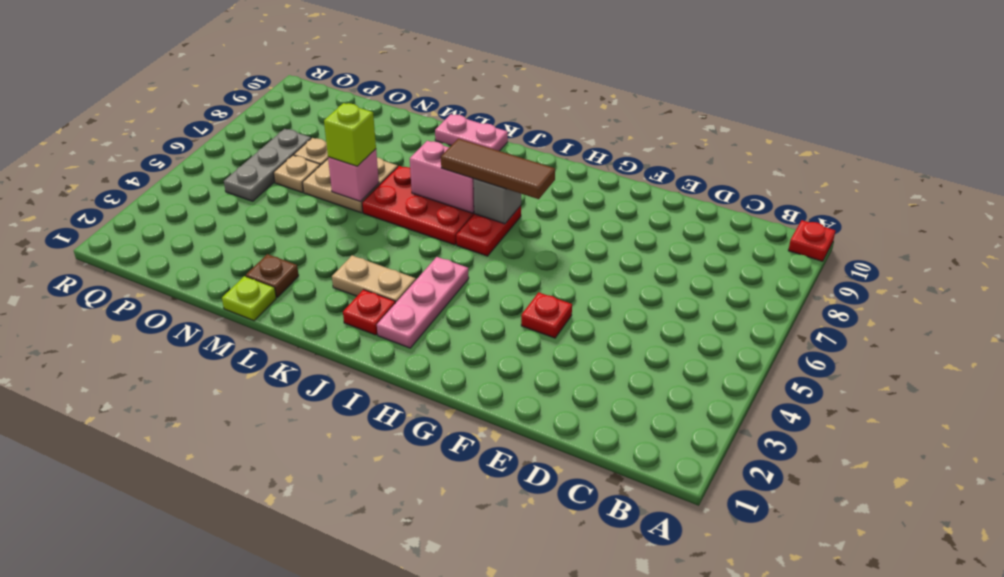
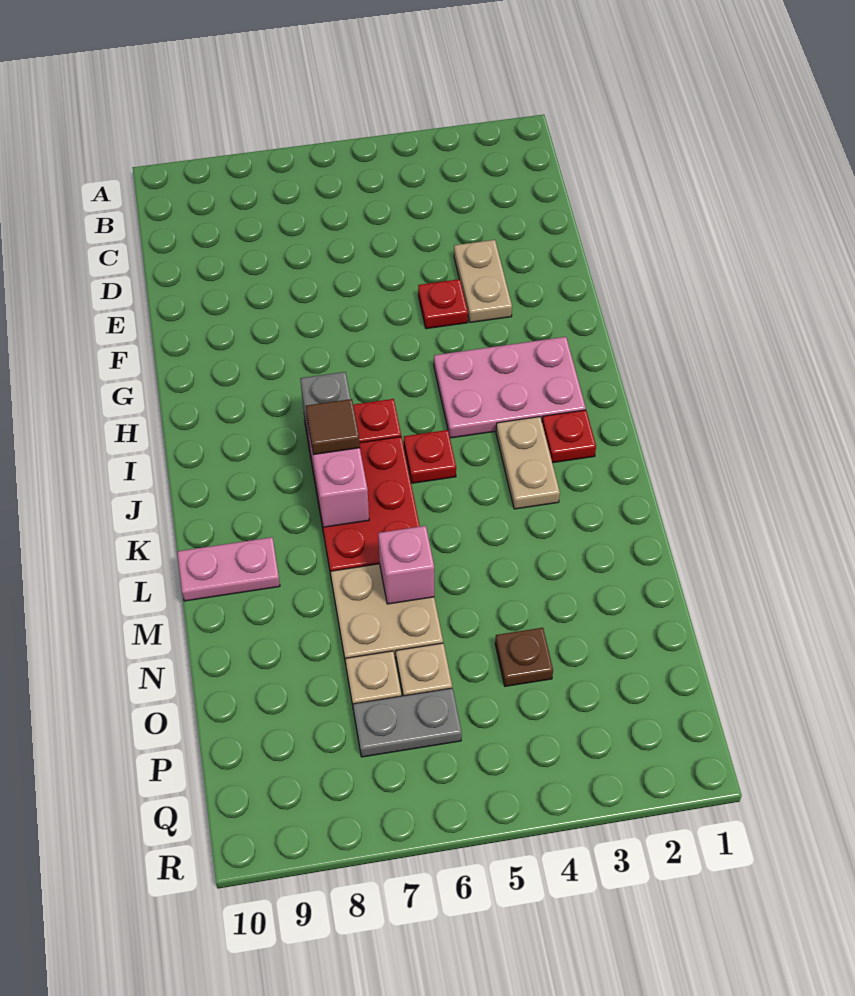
red 1x1 plate [788,220,835,261] -> red 1x1 plate moved to [404,430,456,483]
none -> tan 1x2 plate [454,240,512,323]
brown 1x3 tile [441,138,555,199] -> brown 1x1 tile [306,399,360,455]
pink 1x3 plate [377,257,469,348] -> pink 2x3 plate [434,337,586,438]
pink 1x2 plate [435,114,508,151] -> pink 1x2 plate turned to [177,537,280,601]
lime 1x1 plate [222,276,276,321] -> none
brown 1x1 plate [246,254,299,297] -> brown 1x1 plate moved to [495,628,553,686]
lime 1x1 brick [324,103,376,166] -> none
grey 1x3 plate [224,129,311,201] -> grey 1x2 plate [353,688,462,757]

